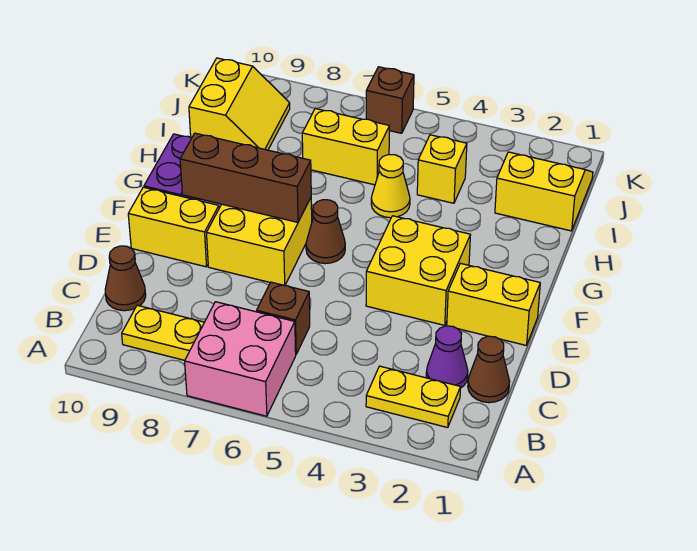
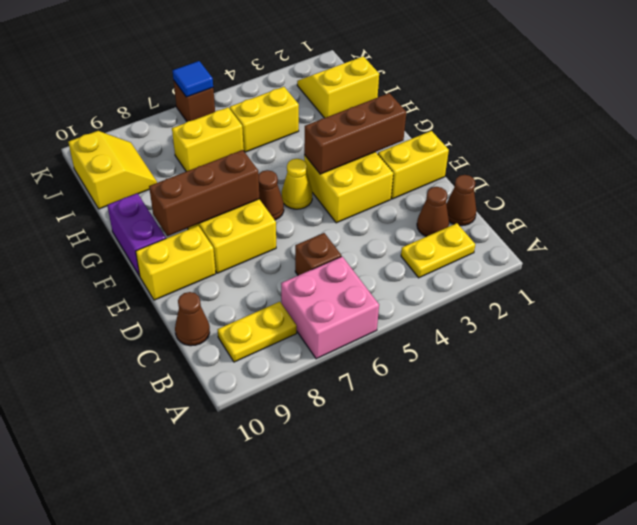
purple 1x1 cone [426,326,468,388] -> brown 1x1 cone [417,187,449,237]
none -> brown 1x3 brick [304,93,406,174]
yellow 1x1 cone [371,155,410,218] -> yellow 1x1 cone moved to [282,159,312,209]
yellow 1x1 brick [417,135,467,203] -> yellow 1x2 brick [230,87,299,152]
none -> blue 1x1 tile [173,61,213,97]

